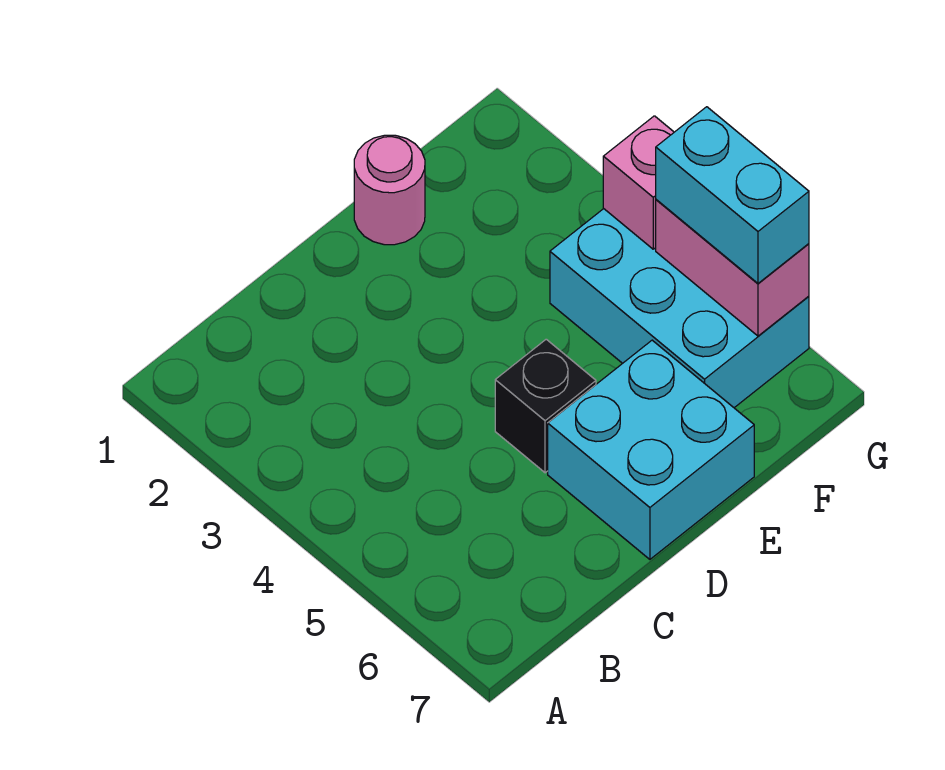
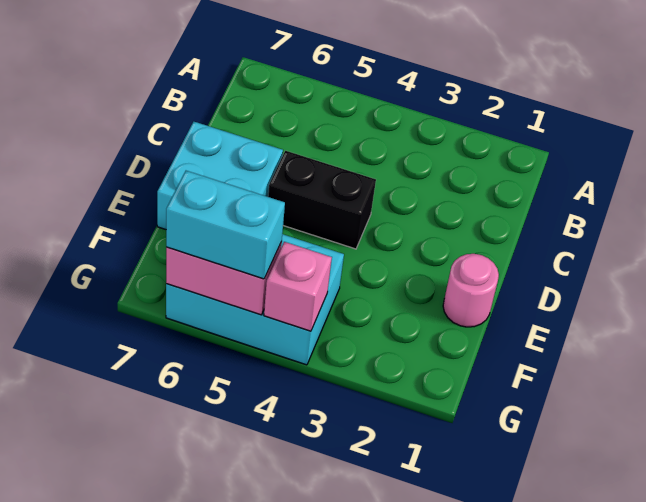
black 1x1 brick [495,339,596,473] -> black 1x2 brick [268,151,376,249]

